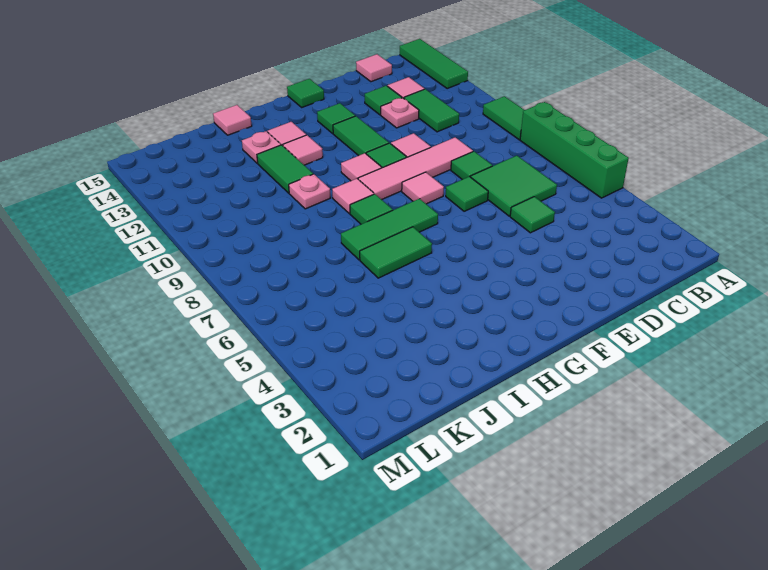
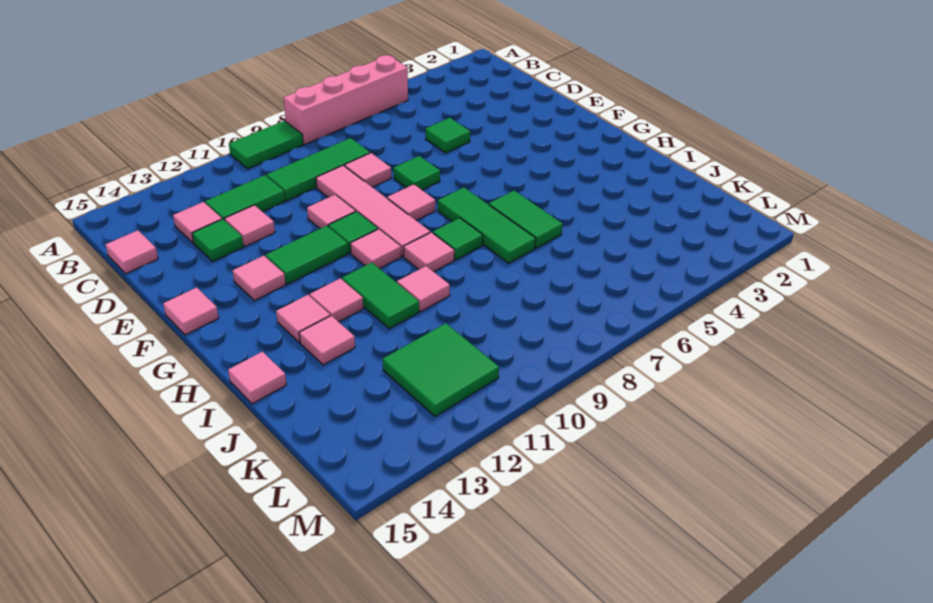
green 1x4 brick [520,102,629,198] -> pink 1x4 brick [284,55,408,144]
green 1x3 tile [400,39,468,88] -> green 1x3 tile moved to [267,138,370,201]
green 2x2 tile [471,156,557,216] -> green 2x2 tile moved to [383,323,499,417]
green 1x1 tile [451,151,492,180] -> pink 1x1 tile [345,153,391,187]
pink 1x1 plate [381,98,419,128] -> pink 1x1 tile [225,205,275,246]
green 1x1 tile [317,103,355,133] -> pink 1x1 tile [233,256,286,301]
green 1x1 tile [287,79,324,107] -> pink 1x1 tile [163,287,219,335]
pink 1x1 plate [289,174,330,209] -> pink 1x1 tile [397,266,450,311]
green 1x2 tile [257,145,313,193] -> green 1x2 tile turned to [342,263,419,329]
pink 1x1 plate [242,131,281,163] -> pink 1x1 tile [299,316,355,365]

